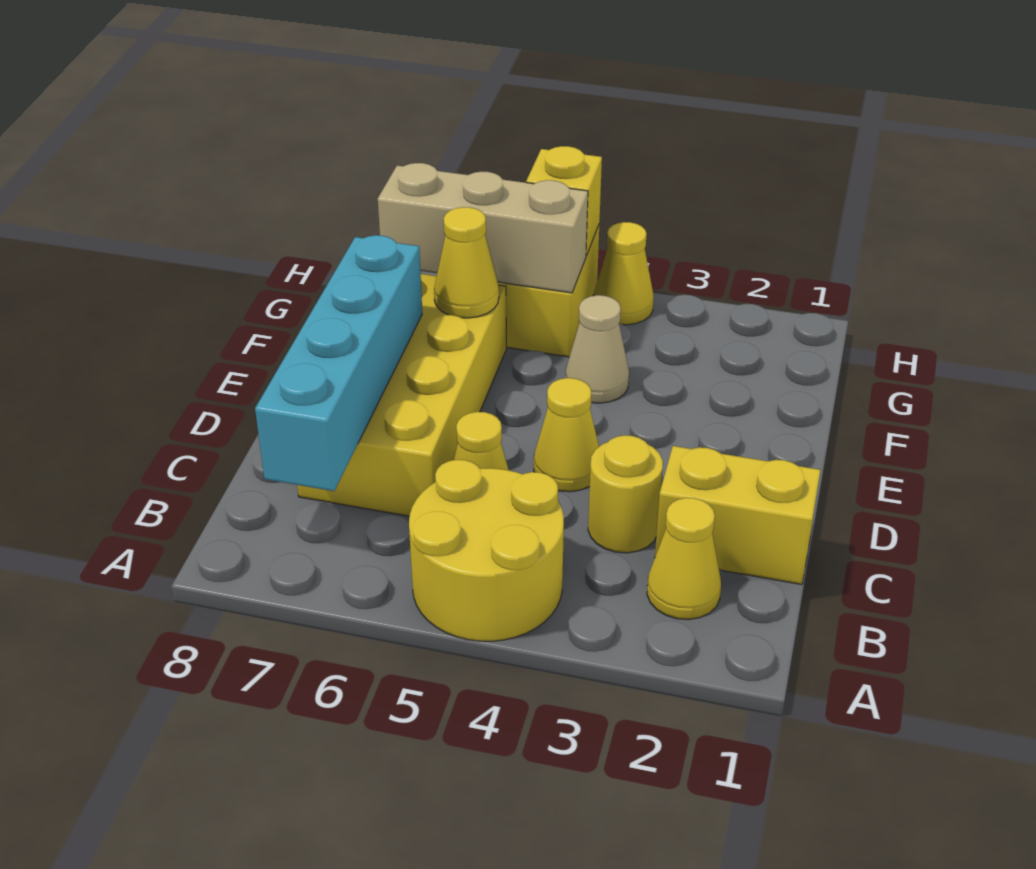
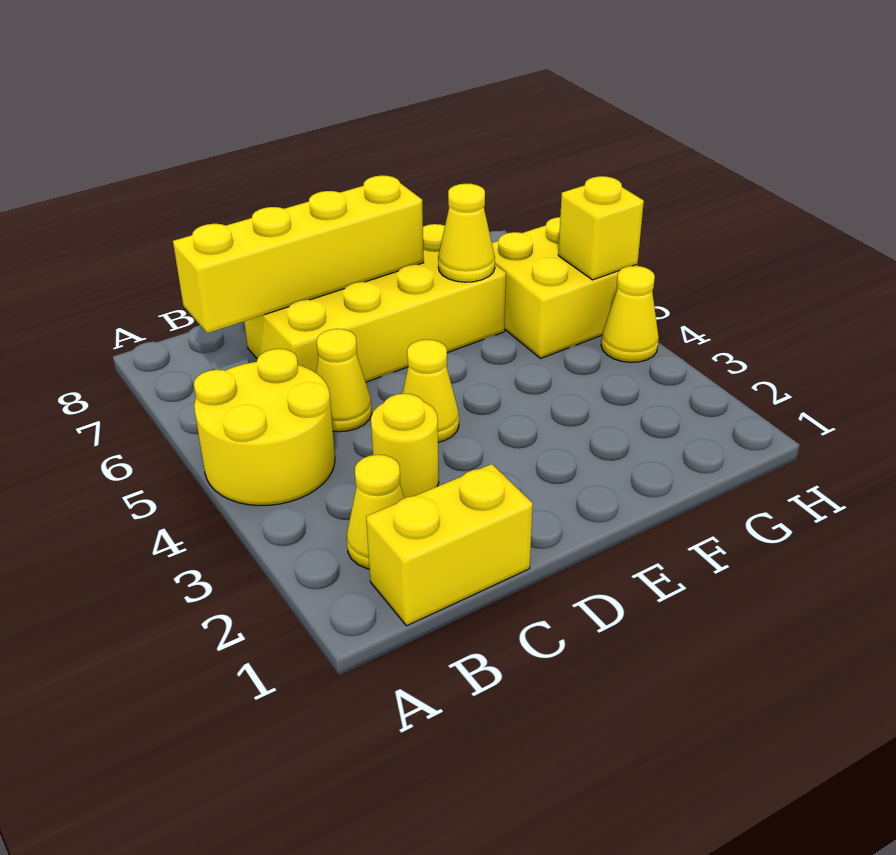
cyan 1x4 brick [255,235,422,491] -> yellow 1x4 brick [173,175,424,333]
yellow 1x2 brick [655,446,820,585] -> yellow 1x2 brick turned to [366,464,533,626]
tan 1x1 cone [565,295,629,403] -> none
tan 1x3 brick [378,163,588,293] -> none

